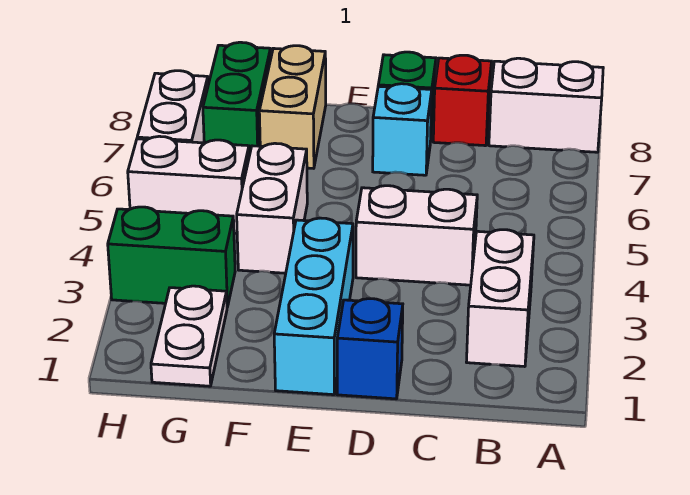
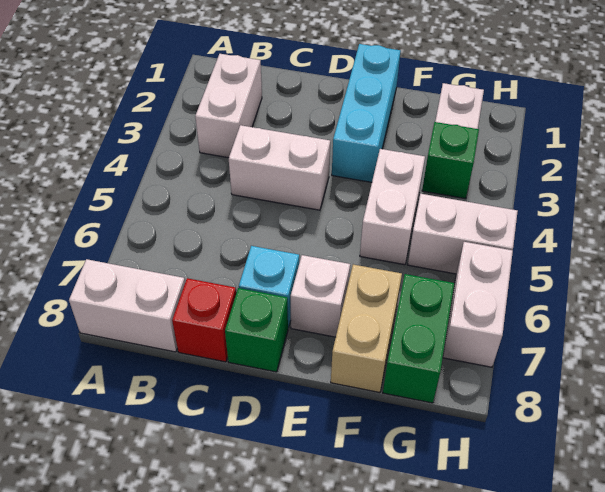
blue 1x1 brick [337,299,403,399] -> none
none -> white 1x1 brick [291,255,350,337]
green 1x2 brick [108,207,235,307] -> green 1x1 brick [422,122,479,199]

